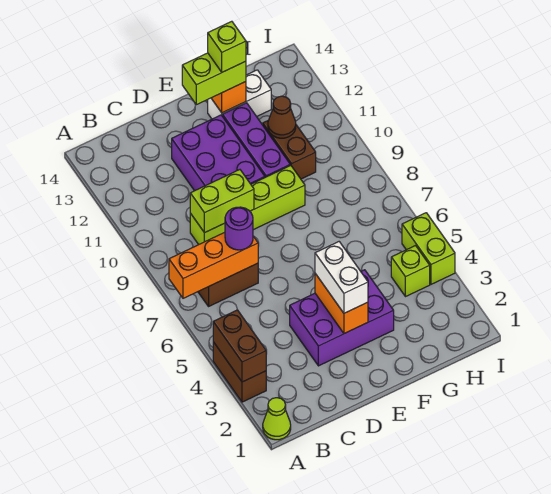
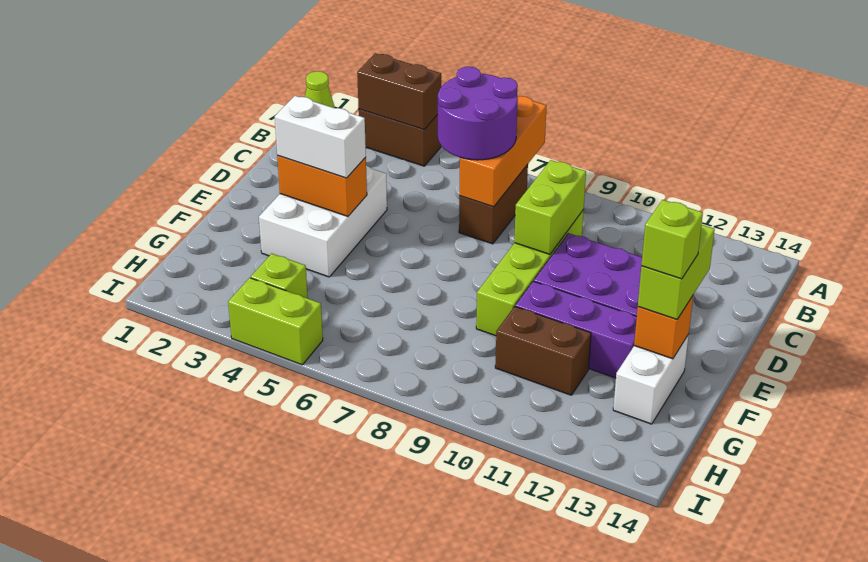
purple 1x1 round brick [225,207,253,250] -> purple 2x2 round brick [438,67,518,160]
purple 2x3 brick [290,270,394,366] -> white 2x3 brick [259,165,387,277]
brown 1x1 cone [268,96,296,138] -> none

